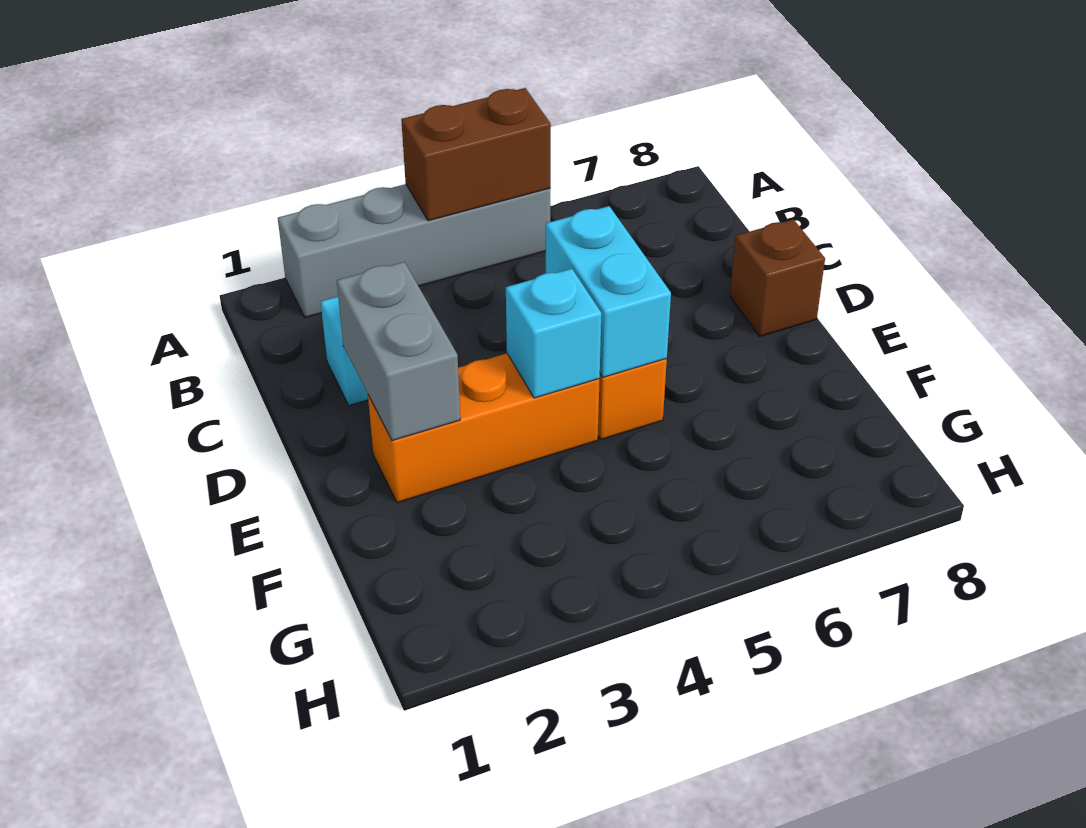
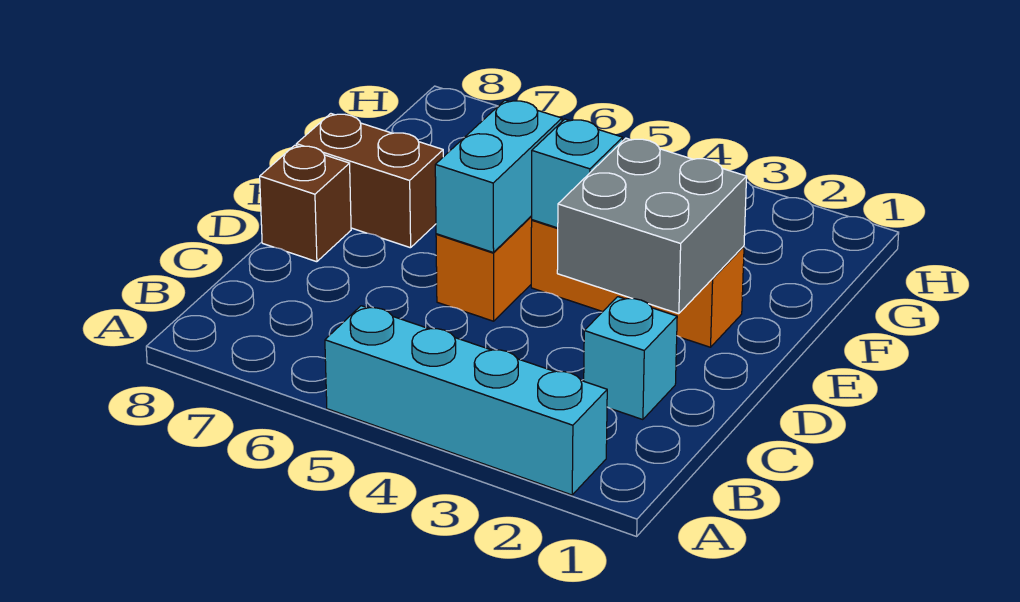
grey 1x4 brick [278,184,550,317] -> cyan 1x4 brick [325,306,607,495]
brown 1x2 brick [401,88,551,221] -> brown 1x2 brick moved to [296,114,443,248]
grey 1x2 brick [337,262,460,441] -> grey 2x2 brick [557,138,747,314]

